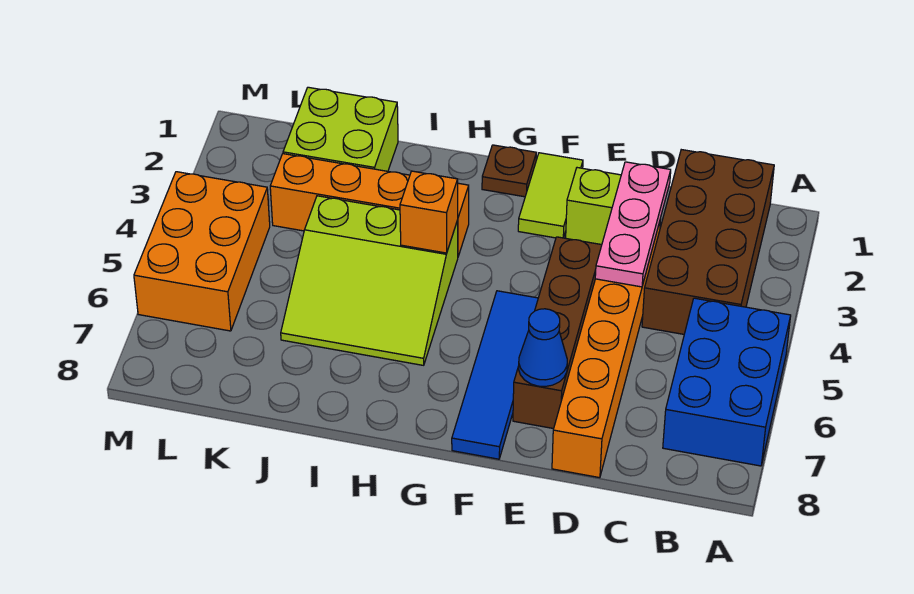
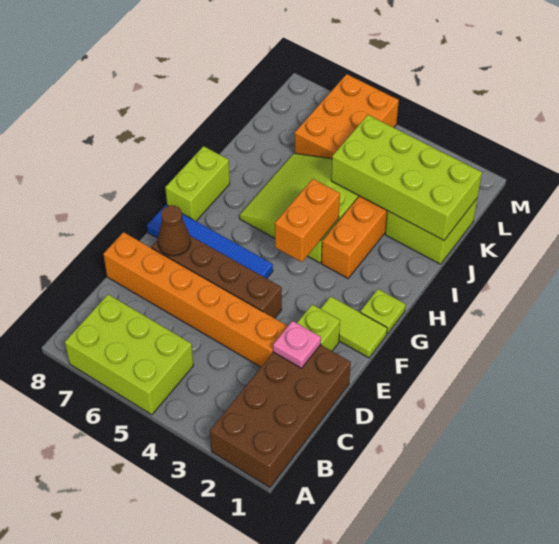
blue 2x3 brick [663,298,791,466] -> lime 2x3 brick [65,294,193,415]
brown 2x4 brick [642,150,774,334] -> brown 2x4 brick turned to [210,345,351,488]
pink 1x3 plate [595,162,671,287] -> pink 1x1 plate [273,321,321,368]
blue 1x1 cone [519,309,567,387] -> brown 1x1 cone [158,205,191,256]
brown 1x1 plate [482,145,536,197] -> lime 1x1 plate [360,289,406,334]
none -> lime 1x2 brick [165,146,230,221]
orange 1x1 brick [400,171,458,253] -> orange 1x2 brick [275,179,340,262]
none -> lime 2x4 brick [331,115,482,240]
orange 2x3 brick [134,172,270,331] -> orange 2x3 brick turned to [295,74,399,159]

